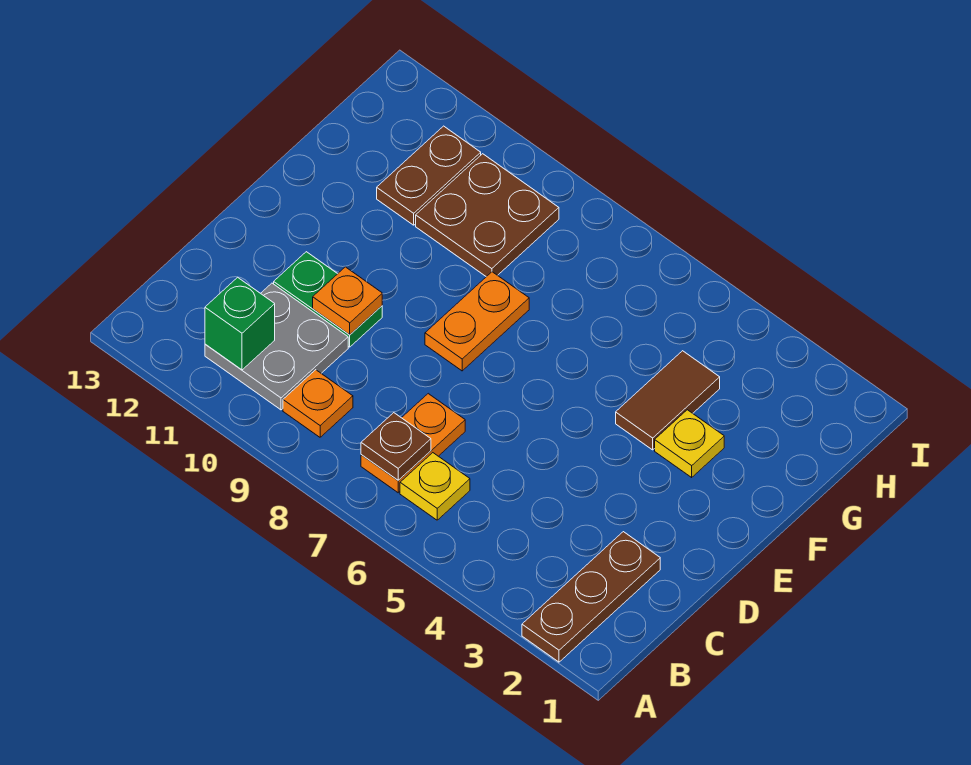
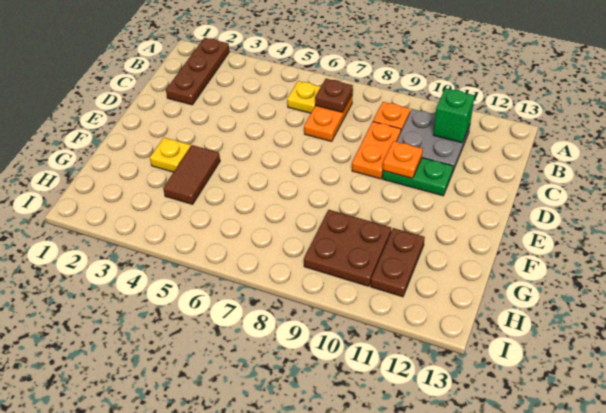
orange 1x2 plate [425,272,529,371] -> orange 1x2 plate moved to [352,122,401,179]

